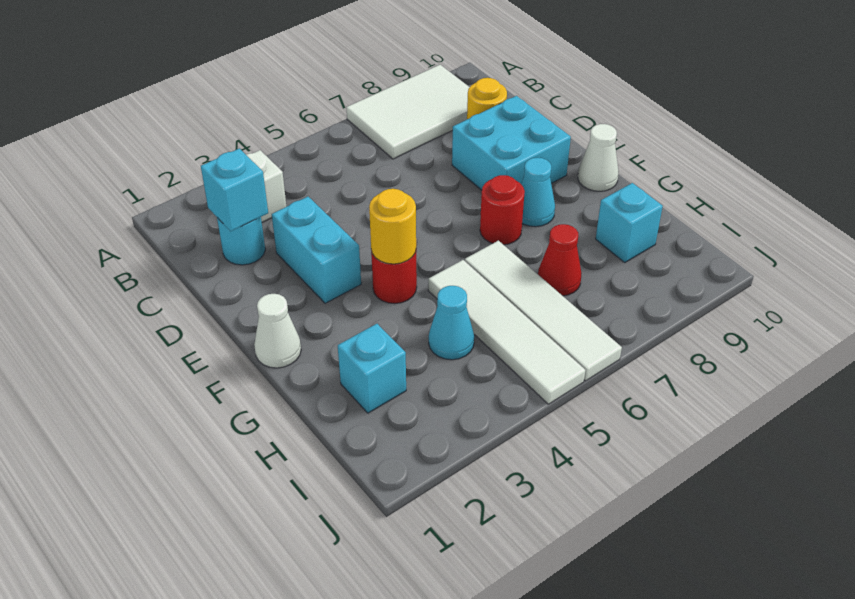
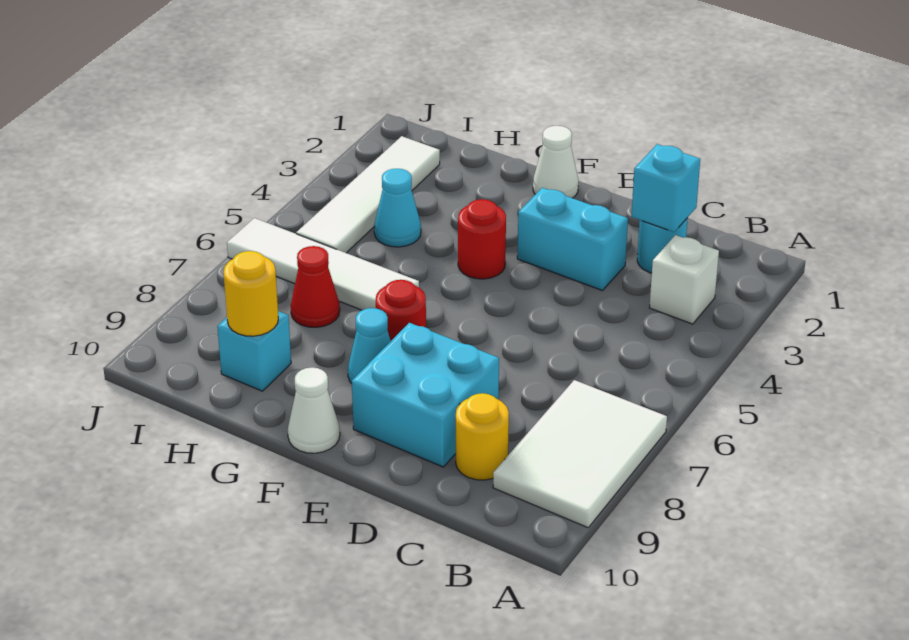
yellow 1x1 round brick [369,189,416,264] -> yellow 1x1 round brick moved to [224,251,278,336]
white 1x4 tile [428,260,585,404] -> white 1x4 tile turned to [296,136,440,253]
cyan 1x1 brick [338,324,406,413] -> none

